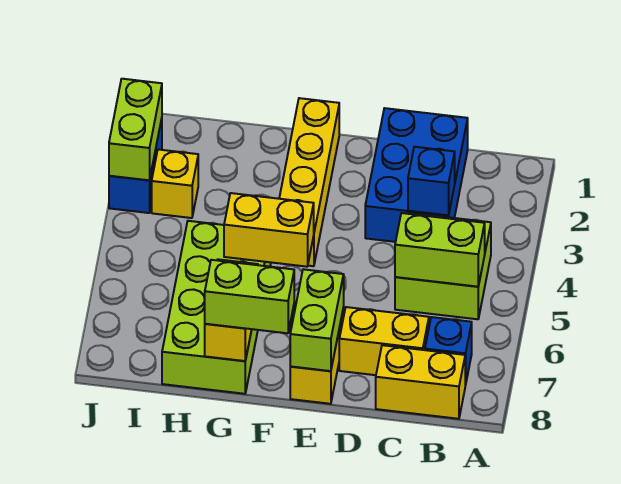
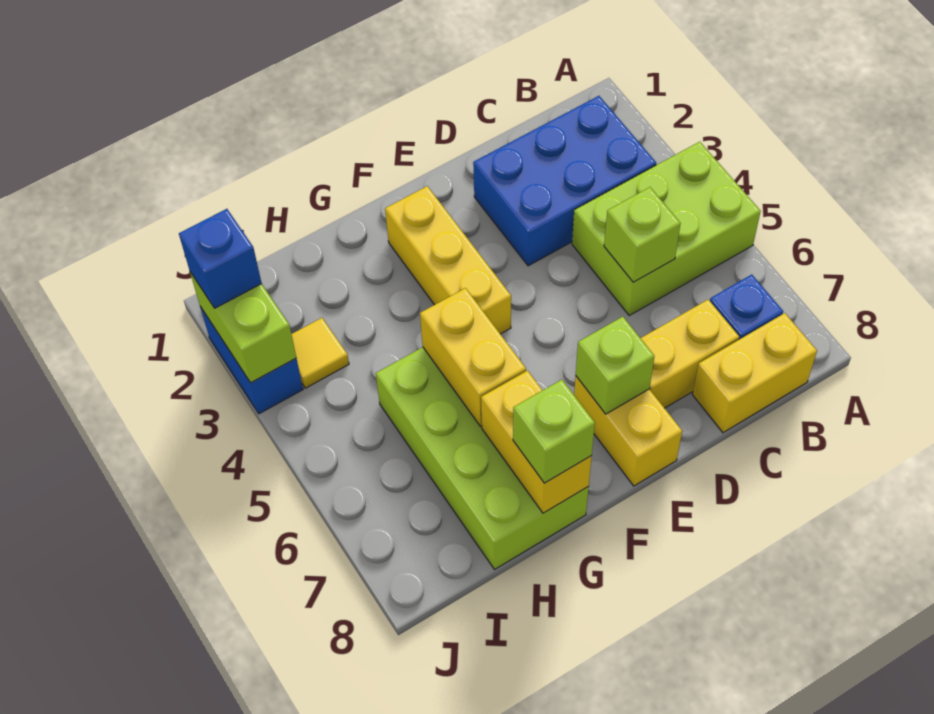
lime 2x2 brick [395,213,491,319] -> lime 2x3 brick [572,142,761,315]
lime 1x2 brick [395,213,485,287] -> lime 1x1 brick [604,187,681,282]
blue 2x3 brick [365,108,468,242] -> blue 2x3 brick turned to [473,96,656,266]
blue 1x1 brick [408,147,455,215] -> blue 1x1 brick moved to [179,209,262,308]
lime 1x2 brick [290,269,344,371] -> lime 1x1 brick [576,317,654,414]
yellow 1x4 brick [279,98,339,266] -> yellow 1x3 brick [385,186,511,334]
yellow 1x2 brick [224,193,314,267] -> yellow 1x2 brick turned to [420,288,526,427]
lime 1x2 brick [205,260,294,333] -> lime 1x1 brick [513,380,595,483]
yellow 1x1 brick [152,150,198,218] -> yellow 1x1 tile [292,318,349,388]

